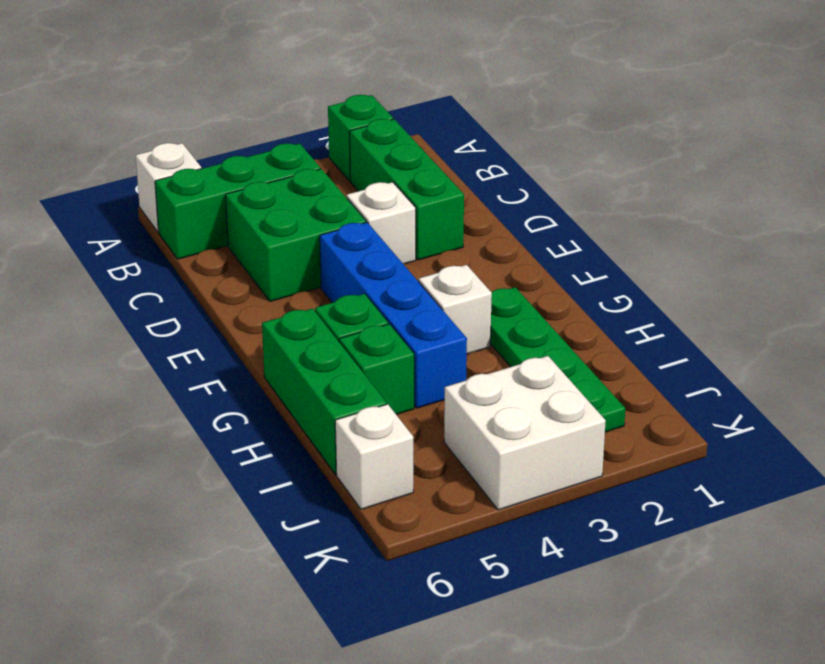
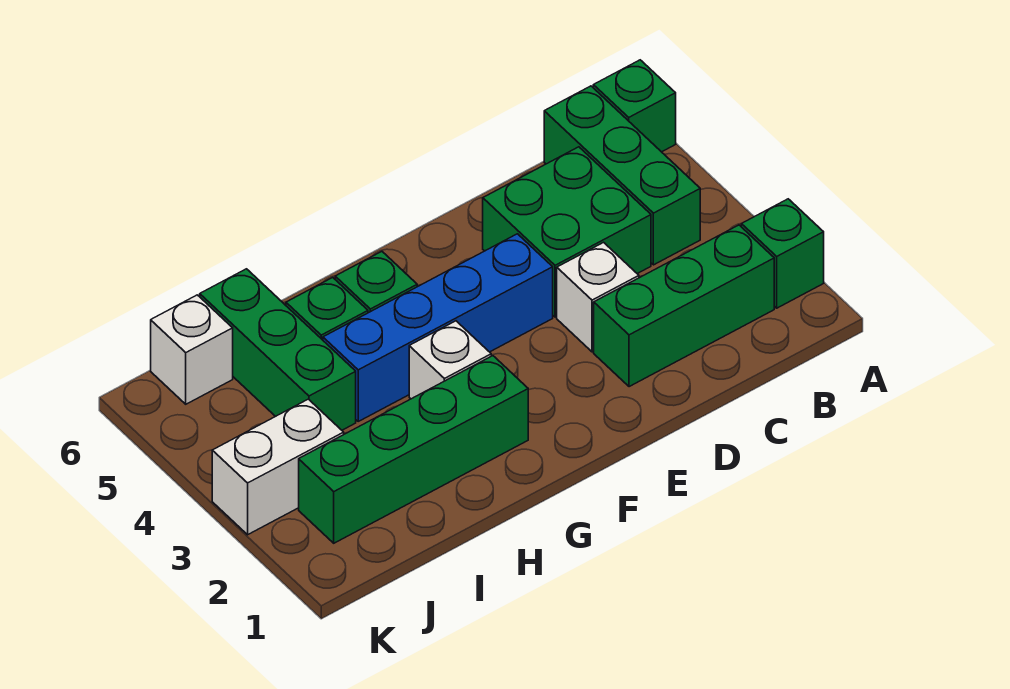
white 1x1 brick [136,143,201,232] -> green 1x1 brick [593,60,676,152]
green 1x4 plate [490,287,625,432] -> green 1x4 brick [299,356,528,543]
green 1x3 brick [262,308,387,474] -> green 1x3 brick turned to [200,269,356,430]
white 2x2 brick [444,356,606,510] -> white 1x2 brick [212,399,344,535]

